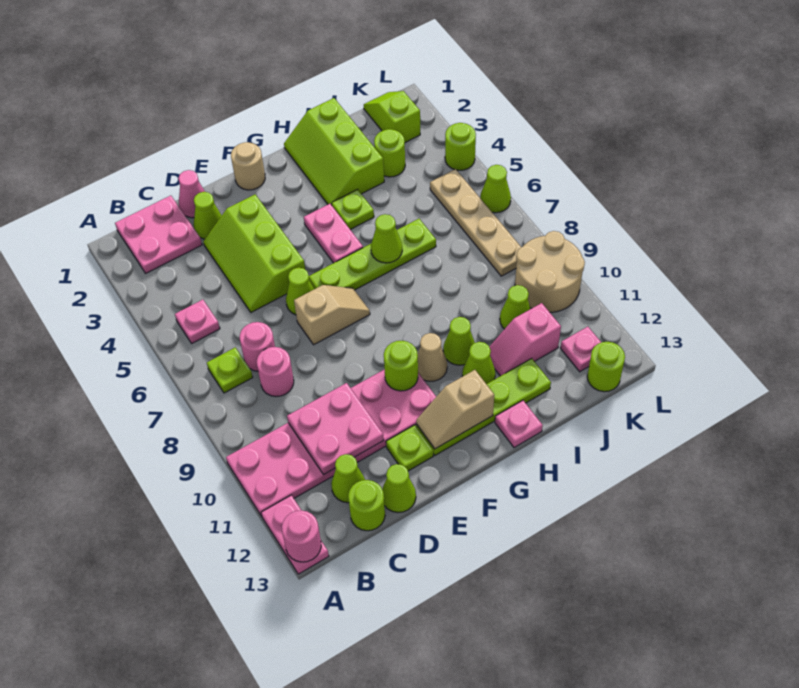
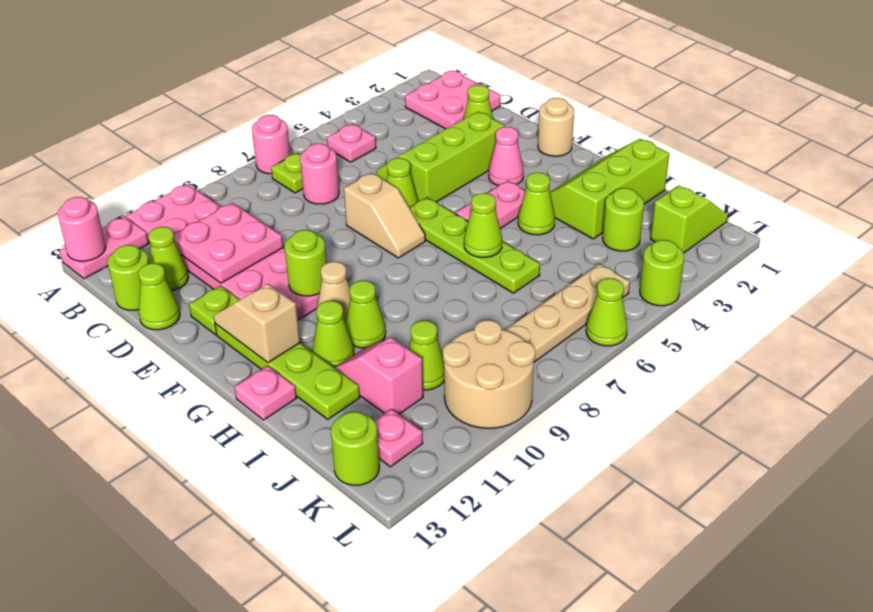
pink 1x1 round brick [257,347,294,397] -> pink 1x1 round brick moved to [252,115,290,174]
pink 1x1 cone [178,170,205,218] -> pink 1x1 cone moved to [489,127,524,186]
lime 1x1 plate [331,190,374,230] -> lime 1x1 cone [518,173,555,235]

